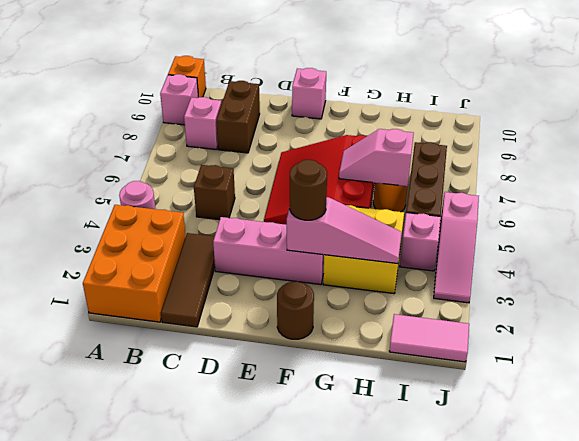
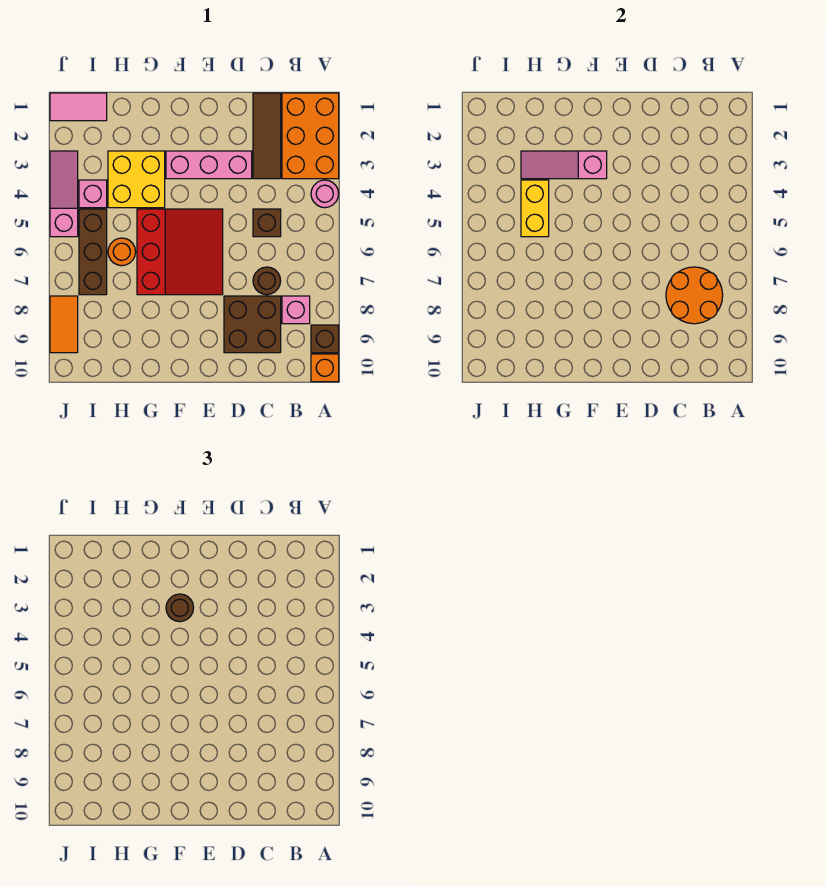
pink 1x1 brick [160,74,198,125] -> brown 1x1 brick [311,325,339,353]
none -> orange 2x2 round brick [666,267,723,324]
brown 1x2 brick [216,81,260,153] -> brown 2x2 brick [224,296,281,353]
pink 1x1 brick [292,68,326,119] -> none
brown 1x1 round brick [277,281,314,339] -> brown 1x1 round brick moved to [253,267,281,295]
pink 1x2 slope [339,129,414,186] -> none
none -> yellow 1x2 brick [521,180,549,237]
none -> orange 1x2 tile [50,296,78,353]

